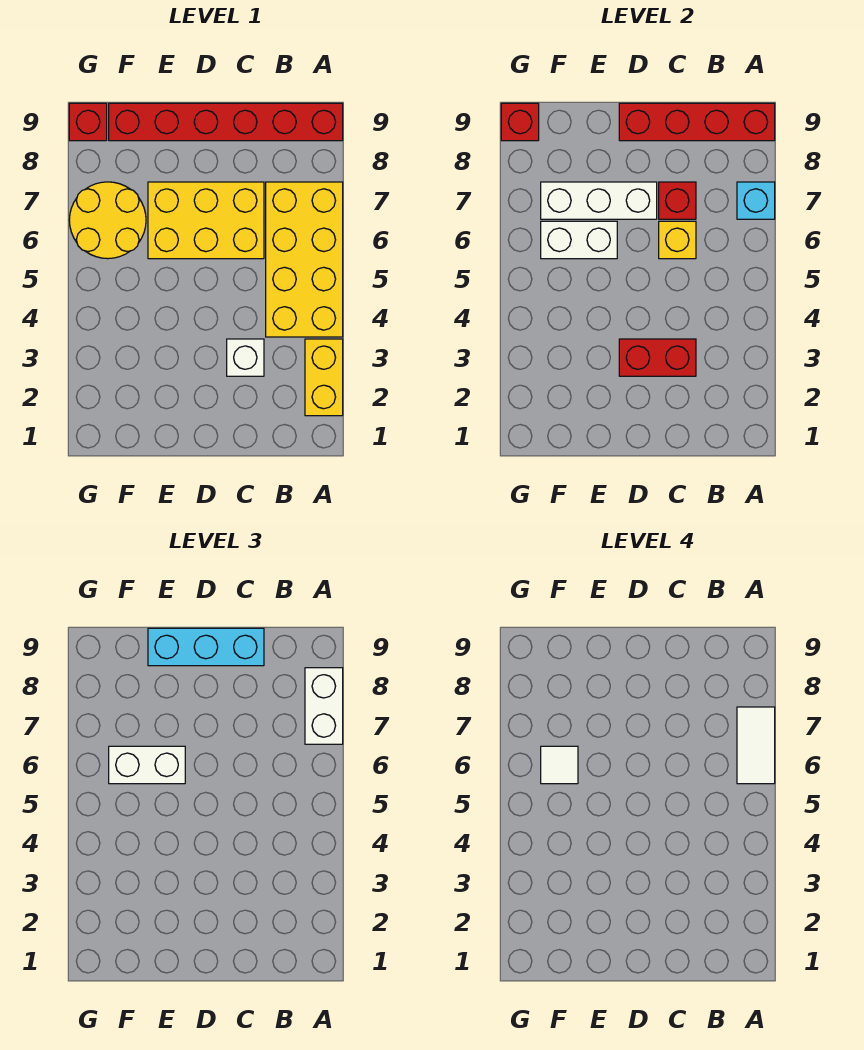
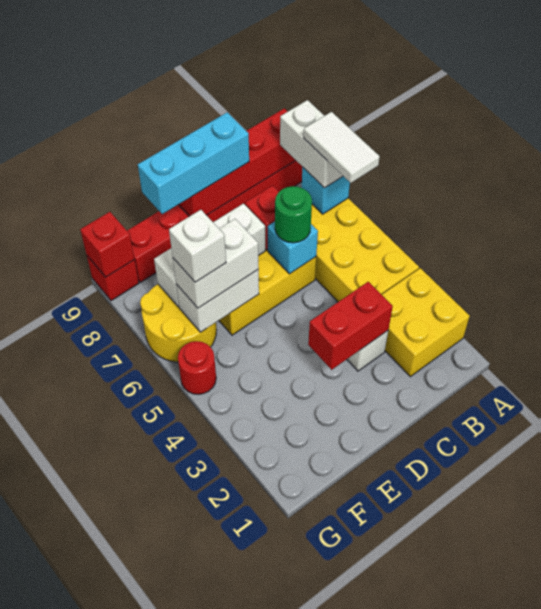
yellow 1x2 brick [305,339,343,416] -> yellow 2x2 brick [382,268,470,377]
yellow 1x1 brick [659,221,696,259] -> cyan 1x1 brick [268,222,318,274]
none -> green 1x1 round brick [275,186,312,243]
white 1x1 tile [541,746,578,784] -> white 1x1 brick [169,210,226,282]
none -> red 1x1 round brick [178,341,216,394]

